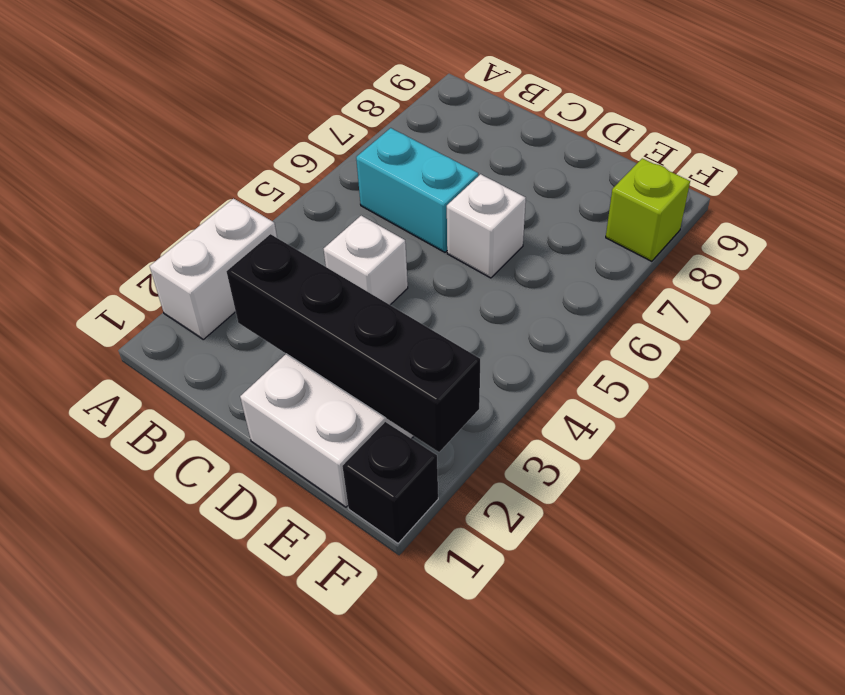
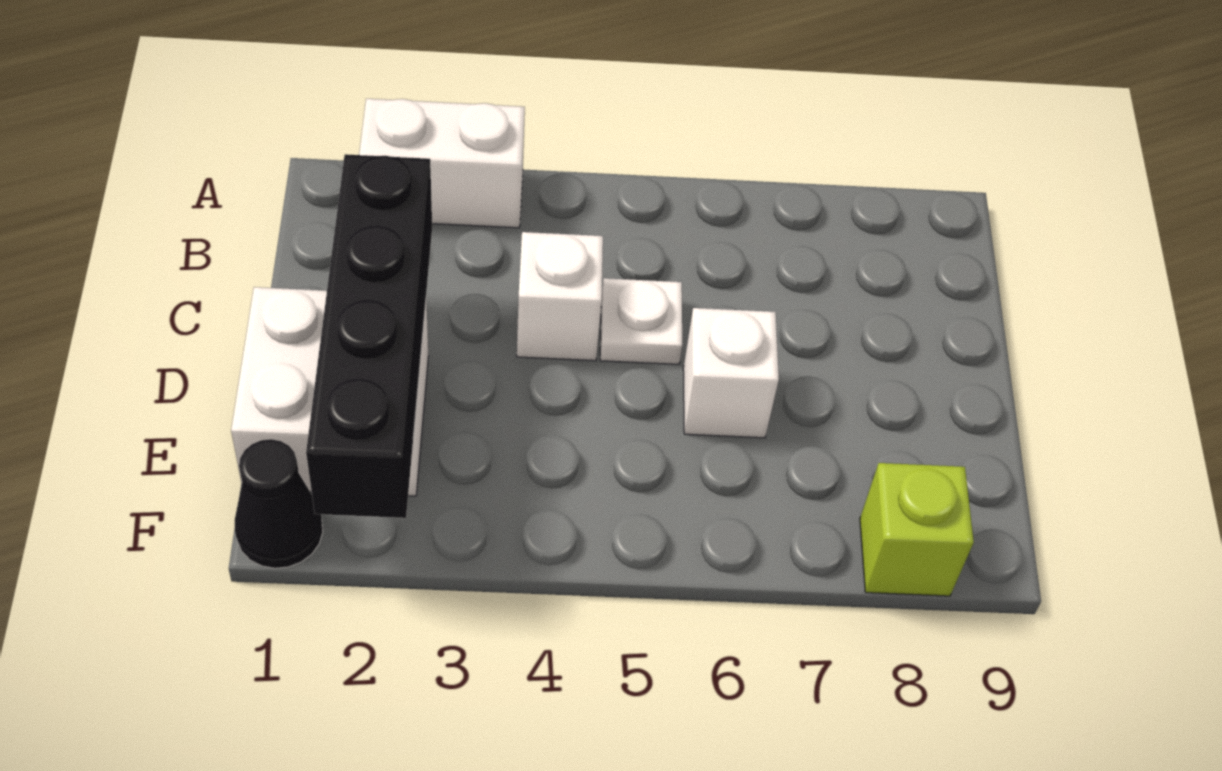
cyan 1x2 brick [356,128,478,252] -> none
none -> white 1x1 plate [600,278,682,364]
black 1x1 brick [342,422,438,543] -> black 1x1 cone [235,439,323,568]

